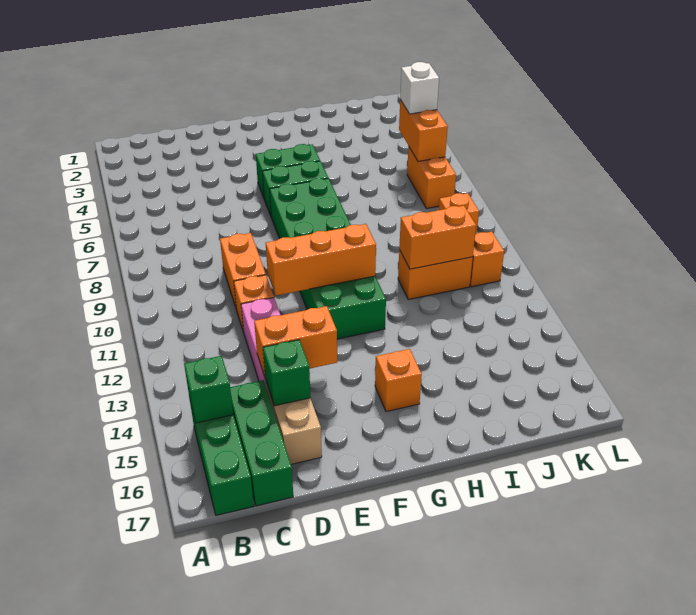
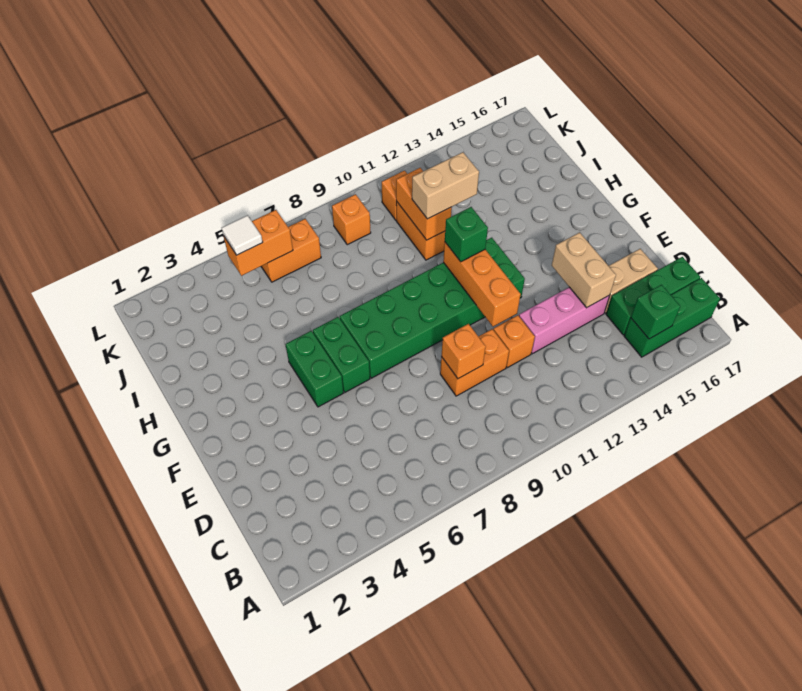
orange 1x2 brick [254,306,337,377] -> tan 1x2 brick [552,232,616,308]
green 1x1 brick [263,340,310,406] -> green 1x1 brick moved to [445,207,488,262]
orange 1x1 brick [375,349,422,412] -> orange 1x1 brick moved to [441,324,486,379]
none -> tan 1x2 brick [412,152,479,219]
white 1x1 brick [400,62,439,114] -> white 1x1 tile [222,215,263,255]

